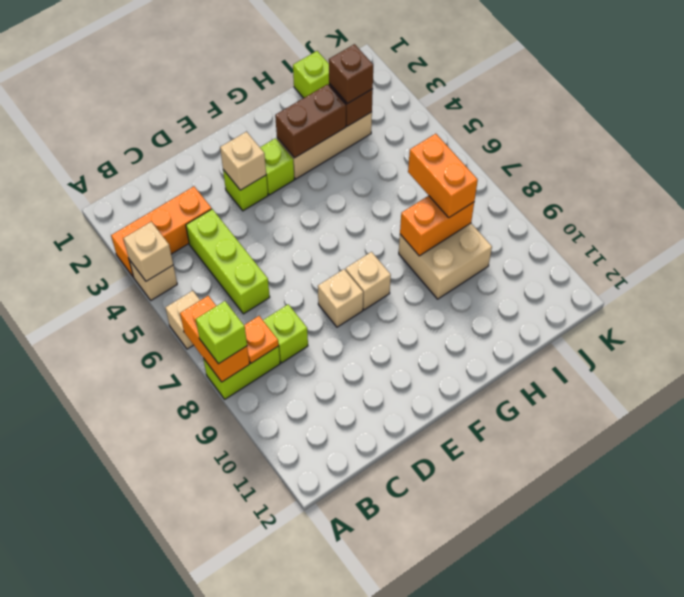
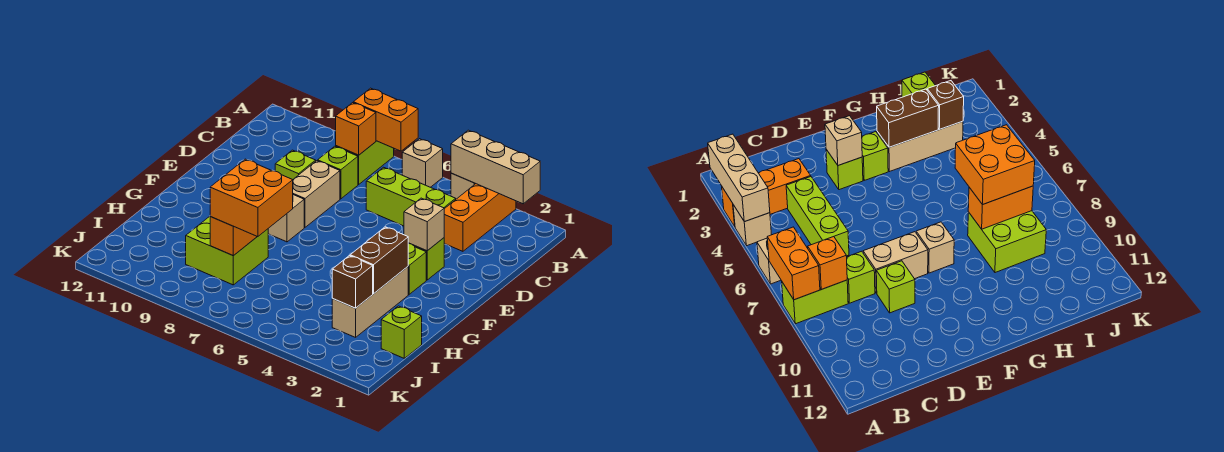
tan 1x1 brick [123,222,173,281] -> tan 1x3 brick [451,130,540,204]
lime 1x1 brick [196,301,247,364] -> lime 1x1 brick moved to [275,150,316,180]
orange 1x1 plate [244,316,279,363] -> orange 1x1 brick [336,103,376,155]
tan 1x1 brick [318,269,363,327] -> tan 1x2 brick [293,161,340,227]
tan 2x2 brick [399,223,492,299] -> lime 2x2 brick [186,216,268,285]
brown 1x1 brick [329,44,373,104] -> none
orange 1x2 brick [408,134,478,217] -> orange 2x2 brick [210,159,293,237]

